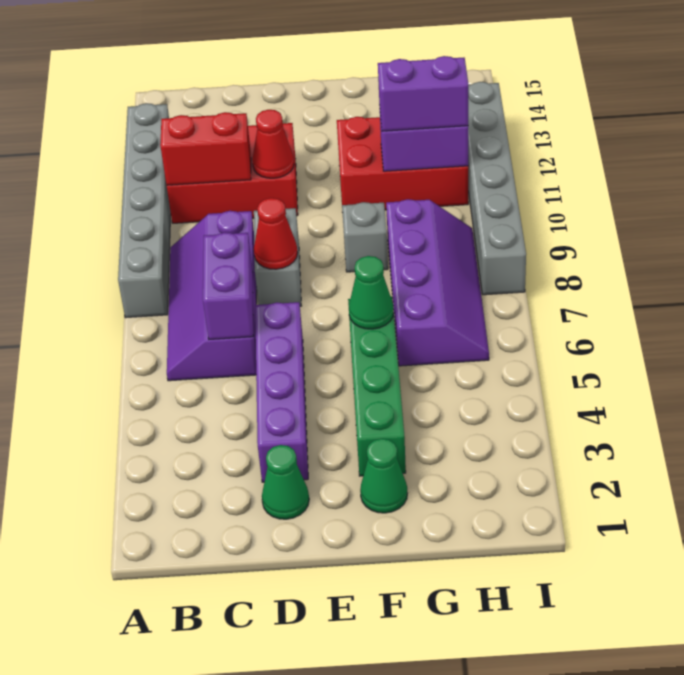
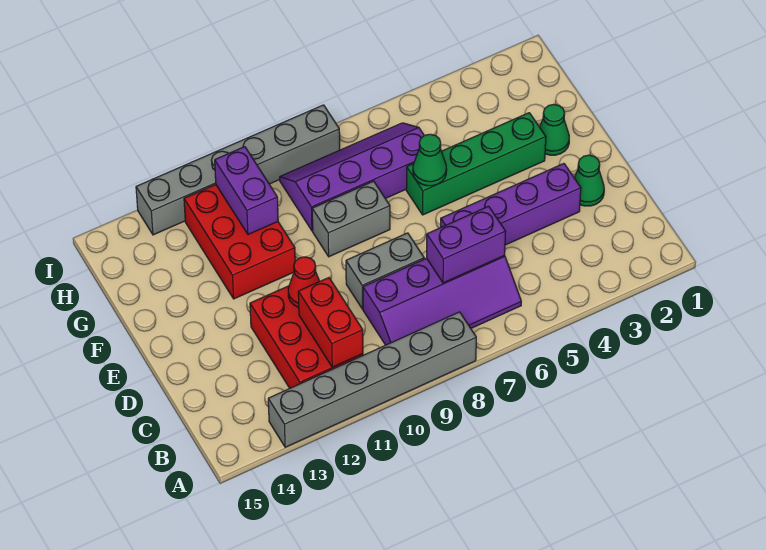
red 1x1 cone [254,198,298,269] -> none
grey 1x1 brick [342,202,388,272] -> grey 1x2 brick [312,181,390,257]
purple 1x2 brick [378,56,468,131] -> none

